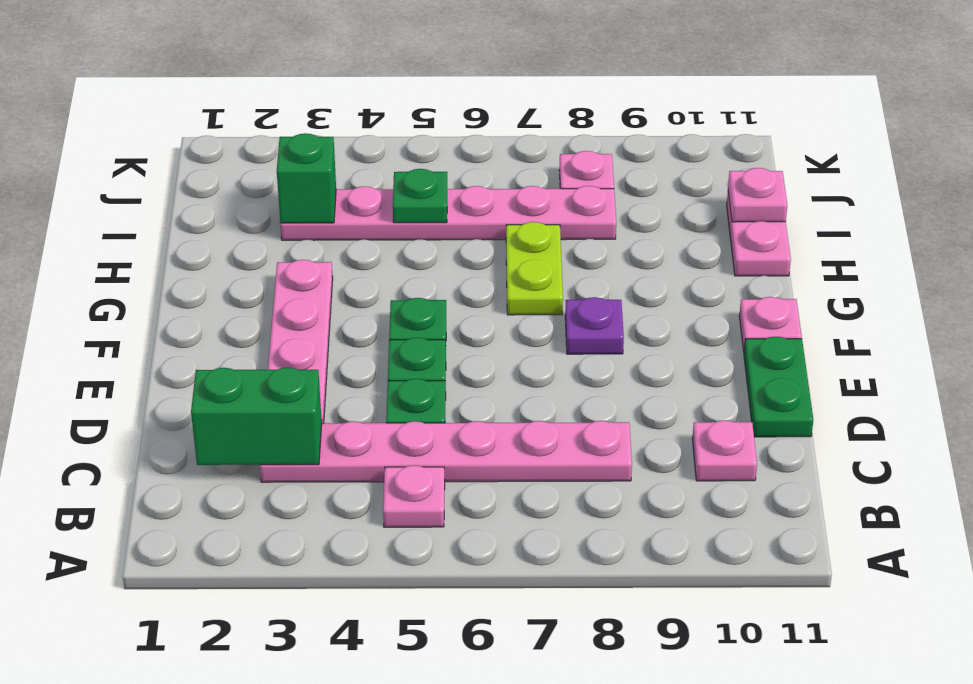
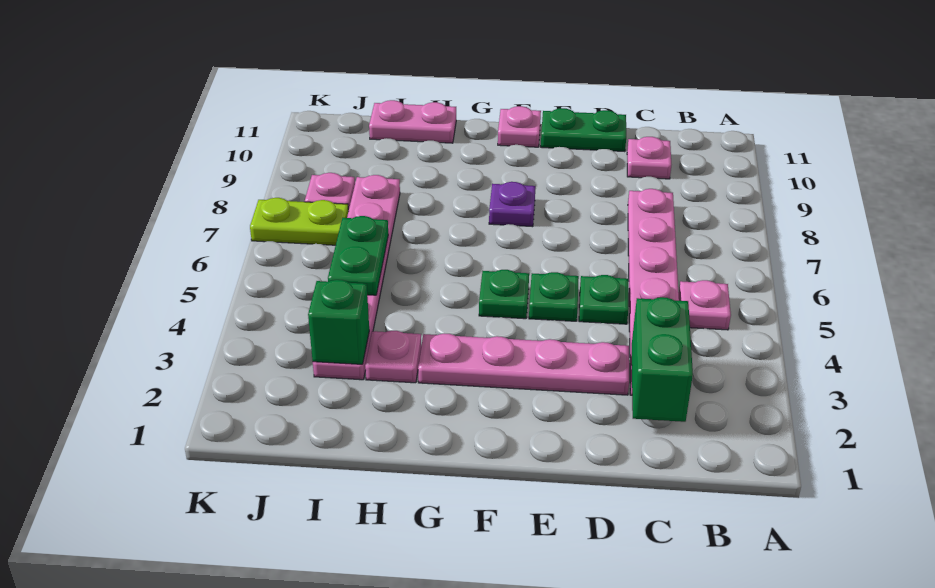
lime 1x2 plate [506,222,563,315] -> lime 1x2 plate moved to [250,198,349,245]
green 1x1 plate [393,169,447,223] -> green 1x2 plate [328,216,388,295]
pink 1x1 plate [728,168,787,222] -> pink 1x1 plate moved to [365,331,421,383]

